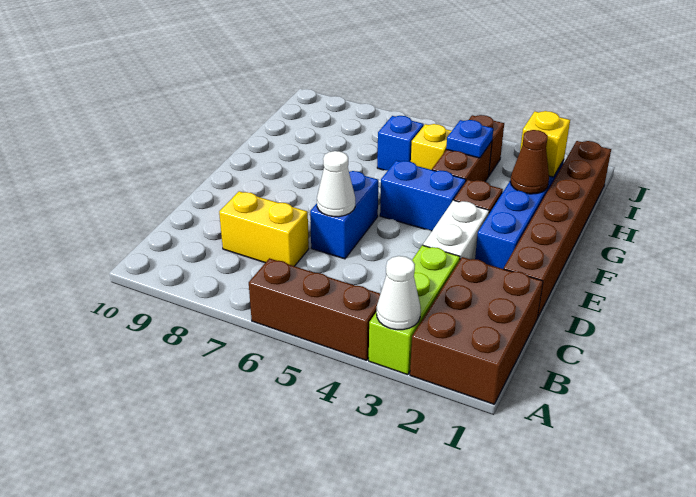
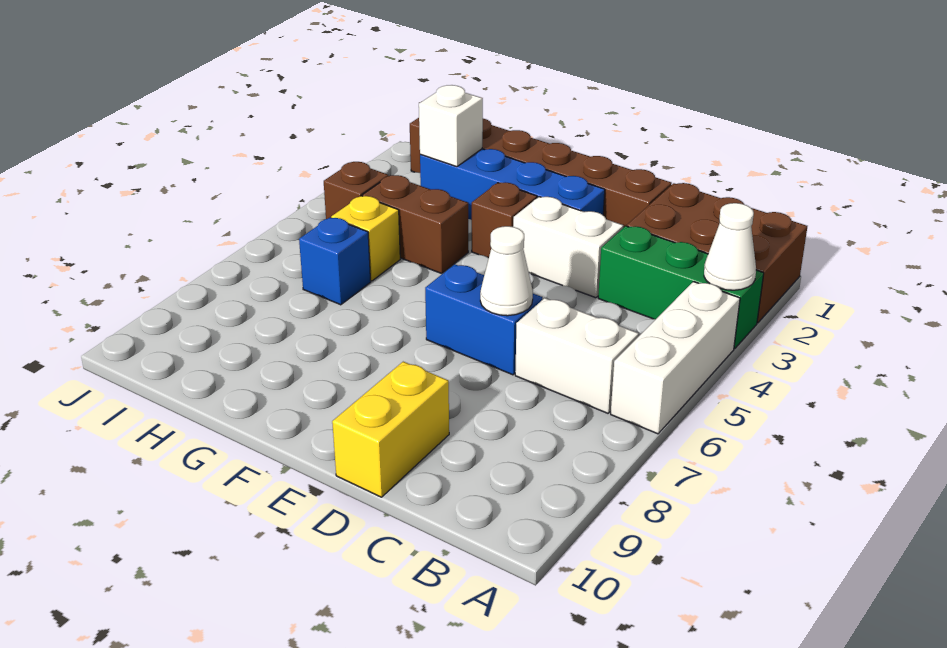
lime 1x3 brick [369,245,460,375] -> green 1x3 brick [598,226,764,349]
brown 1x3 brick [249,258,380,360] -> white 1x3 brick [611,282,740,434]
none -> white 1x2 brick [515,298,639,413]
yellow 1x2 brick [219,191,309,266] -> yellow 1x2 brick moved to [332,362,449,497]
blue 1x2 brick [380,161,466,231] -> none
brown 1x1 cone [511,130,549,194] -> none
yellow 1x1 brick [520,111,570,177] -> white 1x1 brick [419,85,483,167]
blue 1x1 plate [446,120,493,158] -> none

